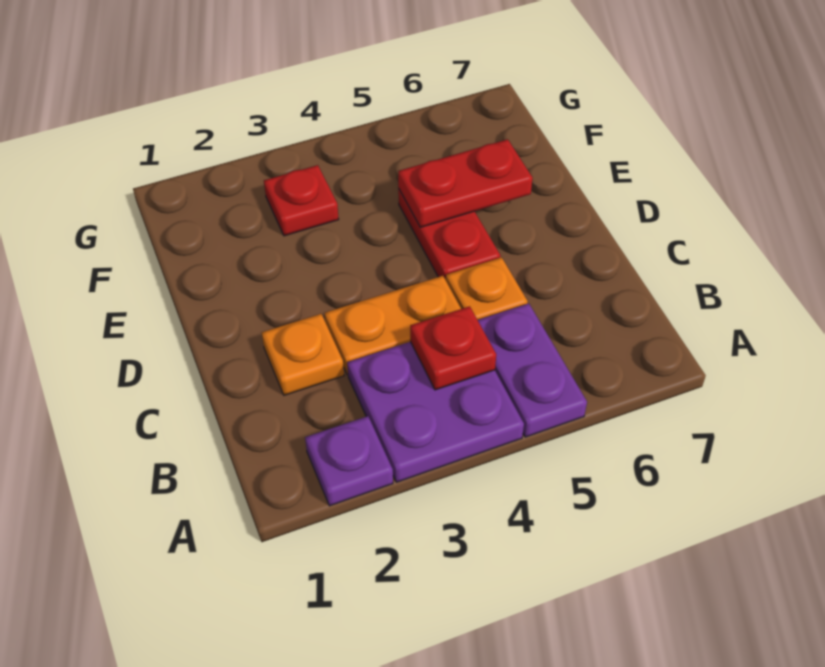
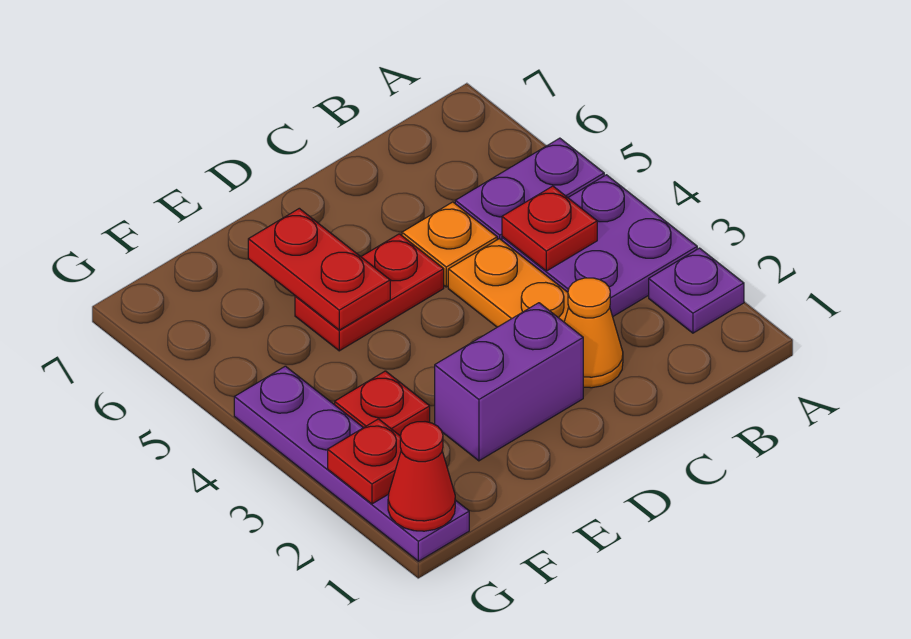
orange 1x1 plate [262,314,344,395] -> orange 1x1 cone [564,278,623,388]
none -> purple 1x2 brick [435,303,583,461]
none -> purple 1x4 plate [234,366,469,561]
none -> red 1x1 cone [388,422,455,531]
none -> red 1x1 plate [328,419,401,504]

